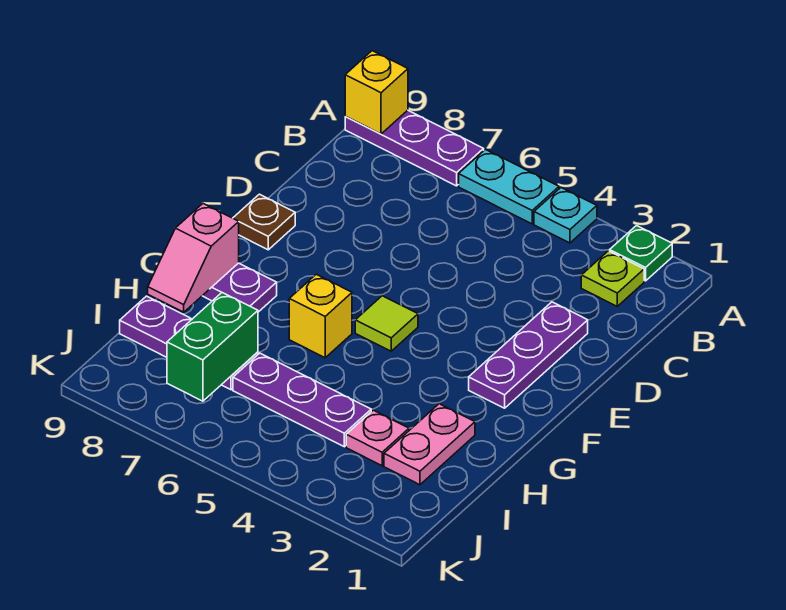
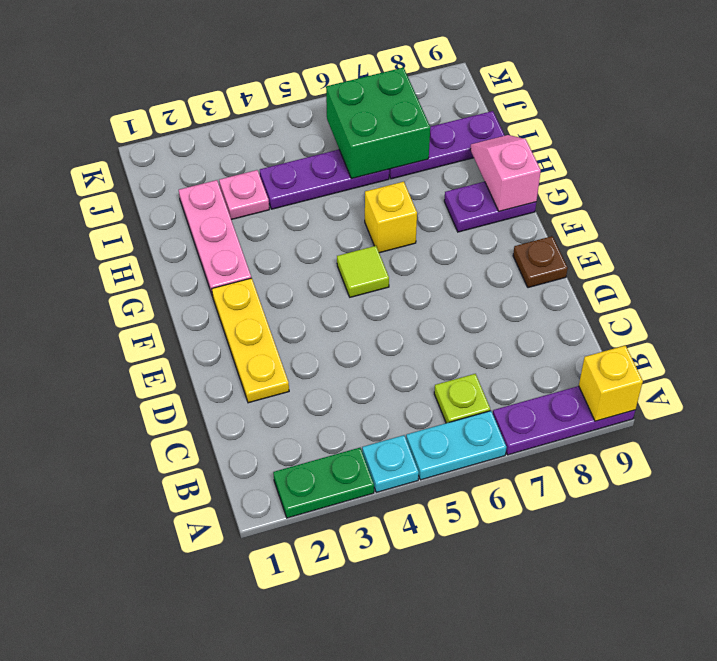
green 1x1 plate [610,226,672,281] -> green 1x2 plate [273,448,374,518]
lime 1x1 plate [581,251,644,306] -> lime 1x1 plate moved to [434,374,490,423]
purple 1x3 plate [469,302,588,408] -> yellow 1x3 plate [212,278,289,403]
pink 1x2 plate [384,404,475,485] -> pink 1x3 plate [179,180,251,296]
green 1x2 brick [167,293,258,401] -> green 2x2 brick [326,68,430,179]

